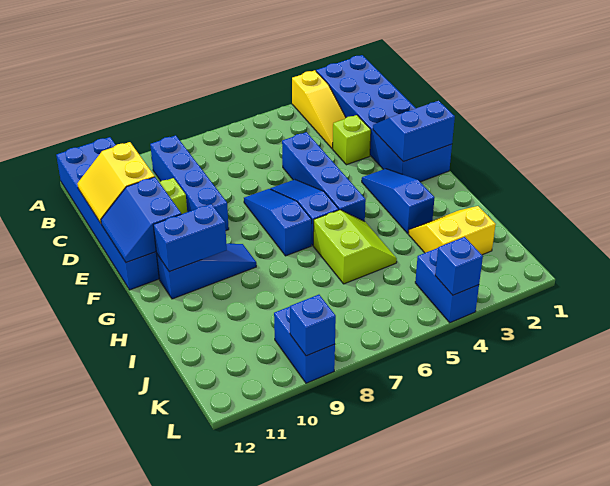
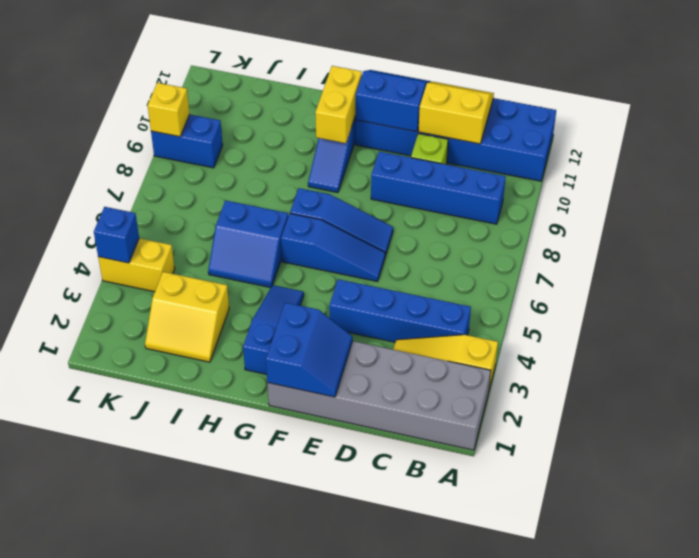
blue 2x6 brick [316,55,452,182] -> grey 2x6 brick [267,341,491,450]
lime 1x1 brick [333,115,371,165] -> none
blue 1x4 brick [282,132,366,221] -> blue 1x4 brick moved to [329,279,471,342]
blue 1x3 slope [362,169,435,233] -> blue 1x3 slope turned to [243,285,304,374]
blue 1x2 brick [153,204,227,272] -> yellow 1x2 brick [315,66,362,143]
lime 2x2 slope [313,210,397,284] -> blue 2x2 slope [208,200,288,288]
yellow 2x2 slope [408,206,496,255] -> yellow 2x2 slope turned to [145,272,229,362]
blue 1x2 brick [415,248,479,323] -> yellow 1x2 brick [98,238,175,292]
blue 1x1 brick [290,295,336,356] -> yellow 1x1 brick [148,83,190,137]

